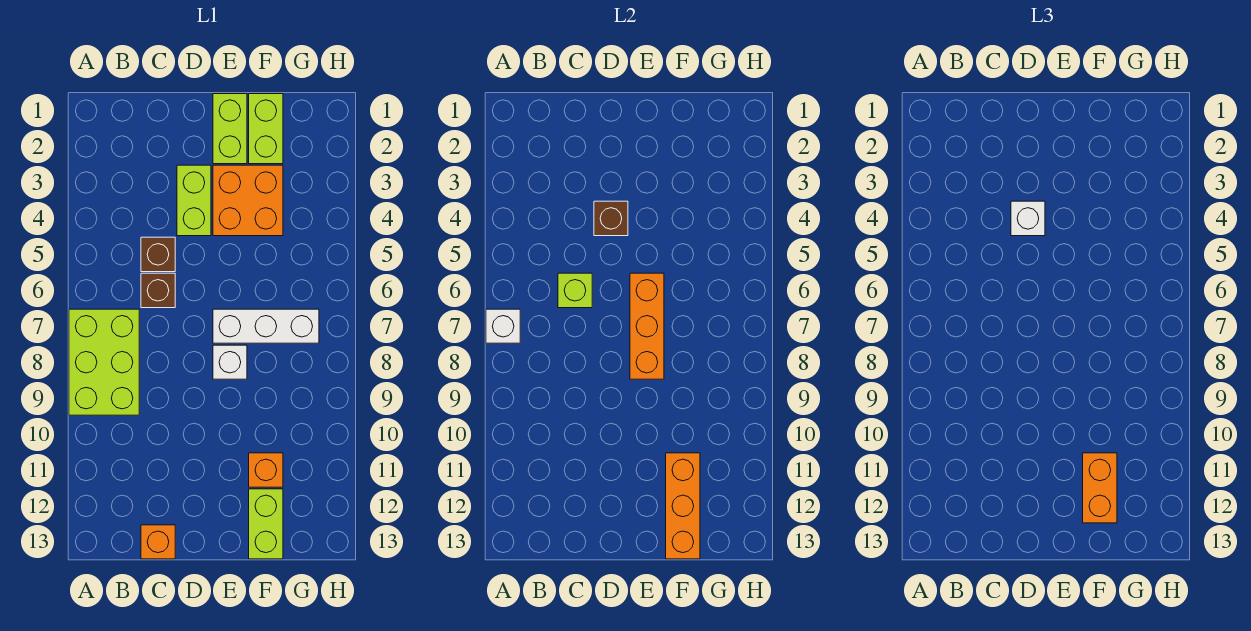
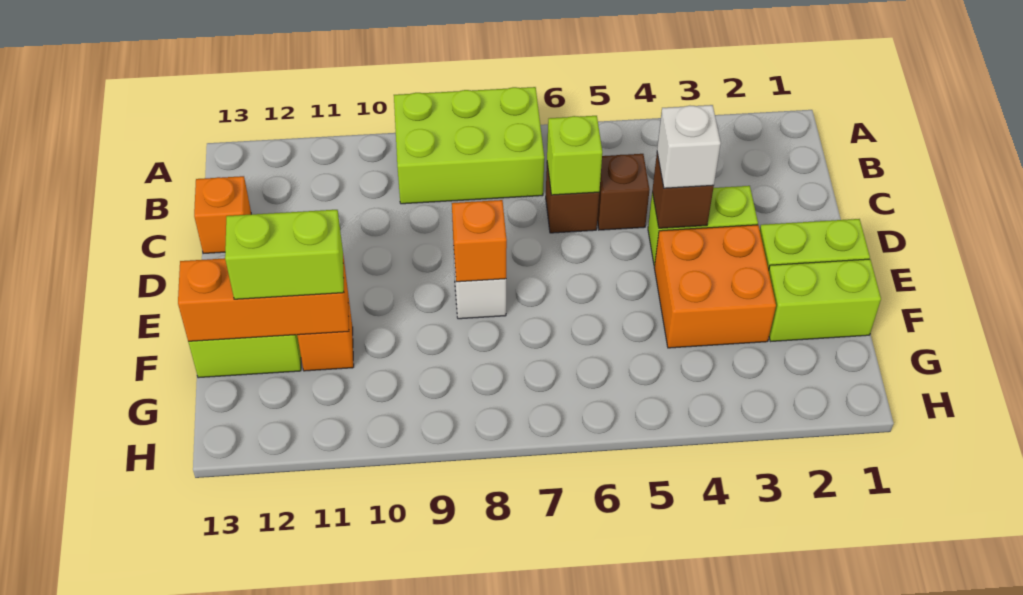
white 1x1 brick [486,309,520,343] -> none
orange 1x3 brick [630,273,664,379] -> orange 1x1 brick [452,200,507,282]
white 1x3 brick [213,309,319,343] -> none
orange 1x2 brick [1083,453,1117,523] -> lime 1x2 brick [225,210,344,299]

